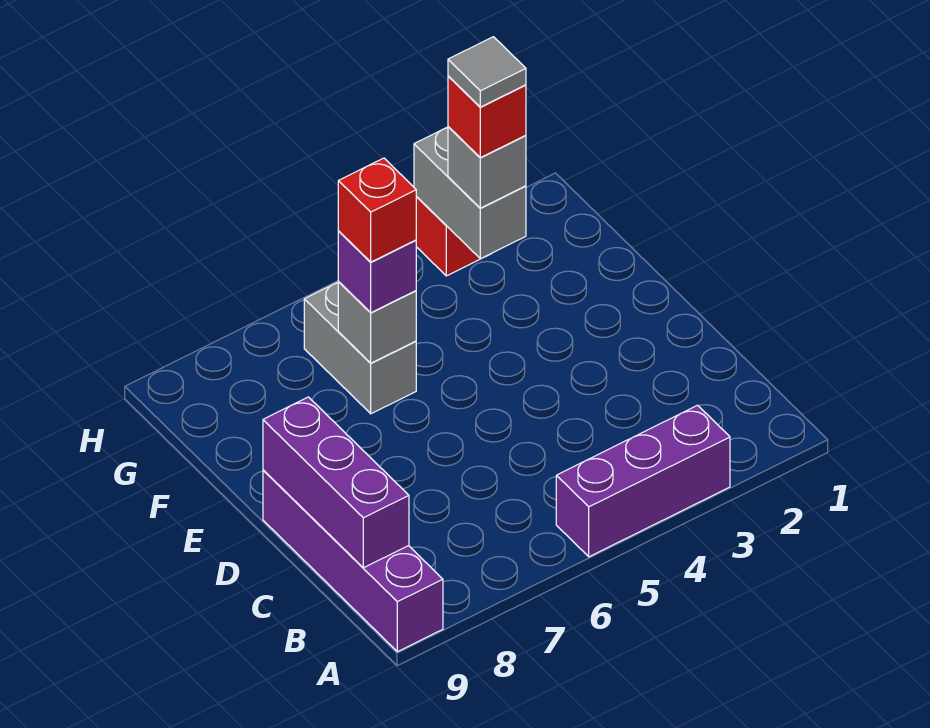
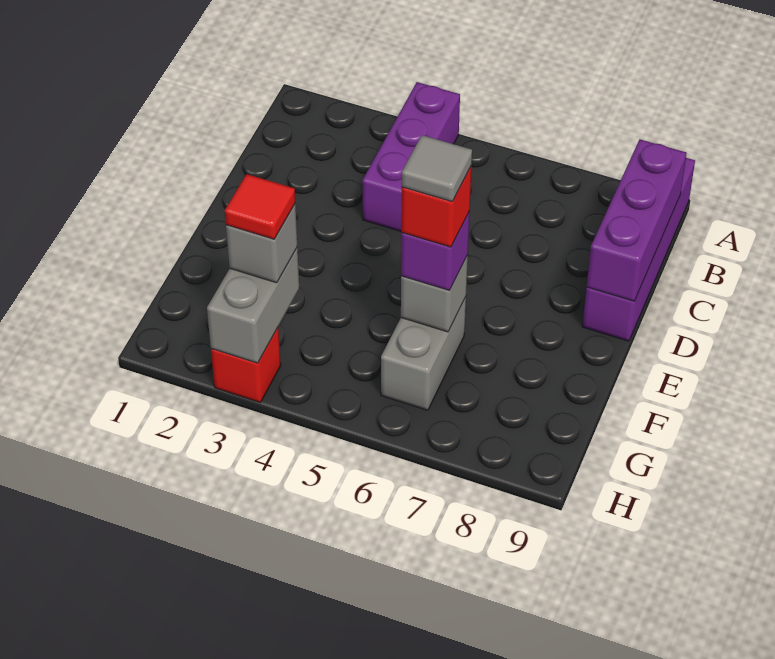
purple 1x3 brick [556,405,730,557] -> purple 1x3 brick turned to [362,82,460,231]
red 1x1 brick [448,76,526,158] -> red 1x1 tile [225,174,295,239]
grey 1x1 tile [448,37,526,107] -> grey 1x1 tile moved to [402,135,472,202]

